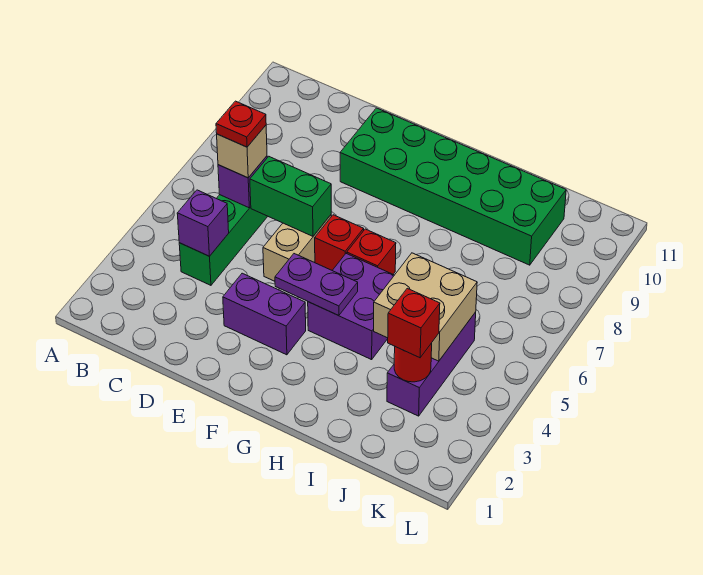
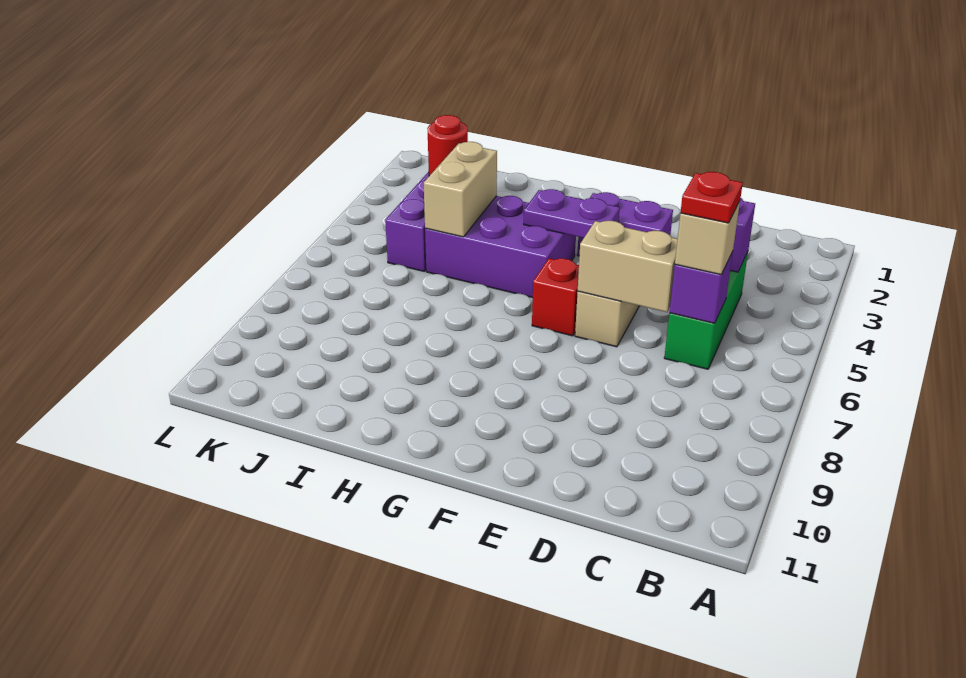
green 1x2 brick [250,157,331,236] -> tan 1x2 brick [578,221,678,312]
green 2x6 brick [340,108,566,265] -> none
purple 2x2 brick [308,254,394,360] -> purple 2x3 brick [425,196,576,298]
red 1x1 brick [347,229,396,274] -> none
tan 2x2 brick [374,253,477,361] -> tan 1x2 brick [424,142,497,237]
red 1x1 brick [388,288,440,358] -> none

